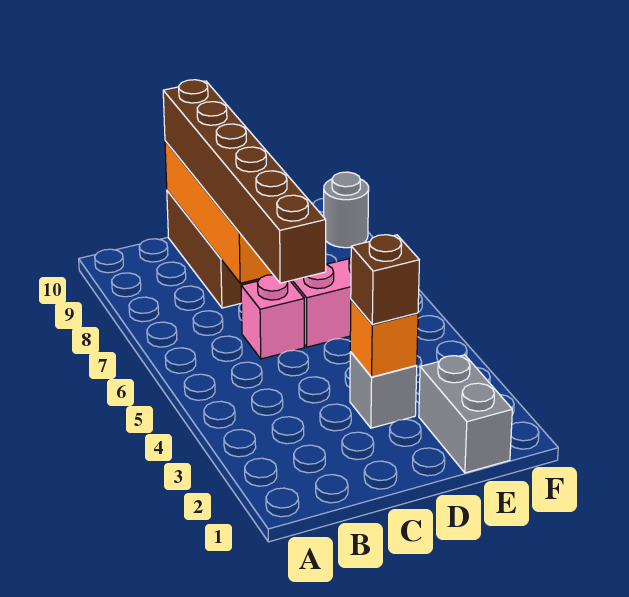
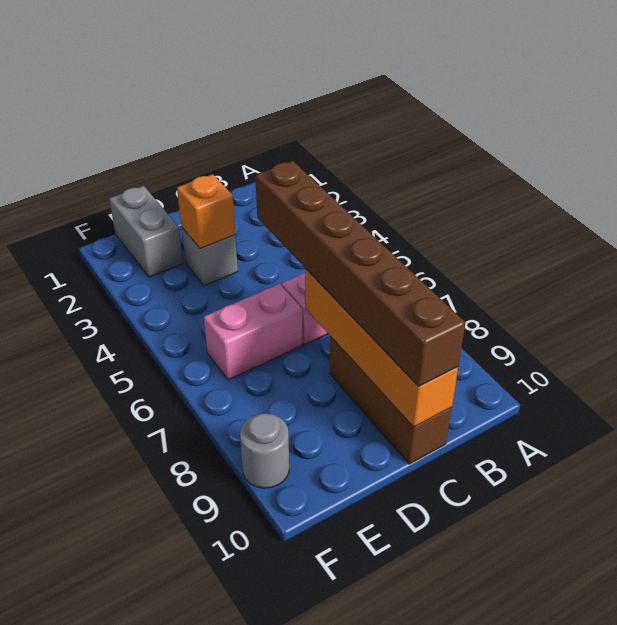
brown 1x1 brick [351,235,419,325] -> none

